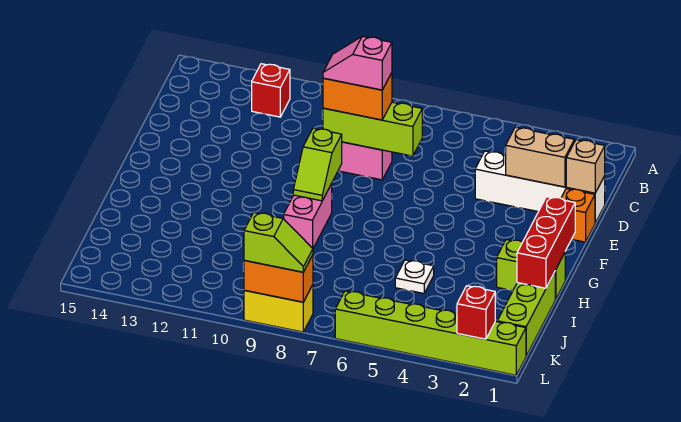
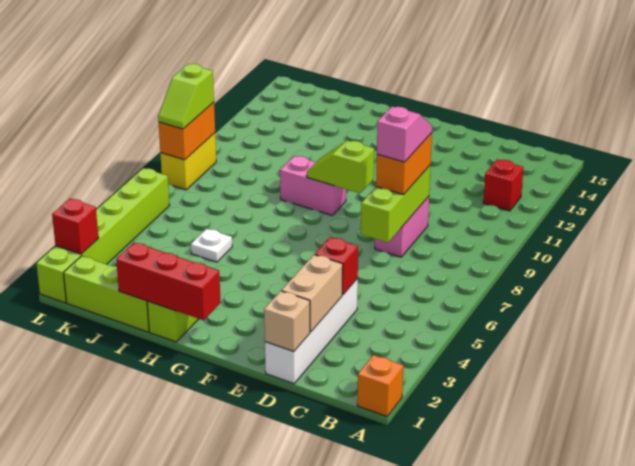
none -> red 1x1 brick [315,237,358,295]
orange 1x1 brick [561,189,595,242] -> orange 1x1 brick moved to [357,355,403,416]

